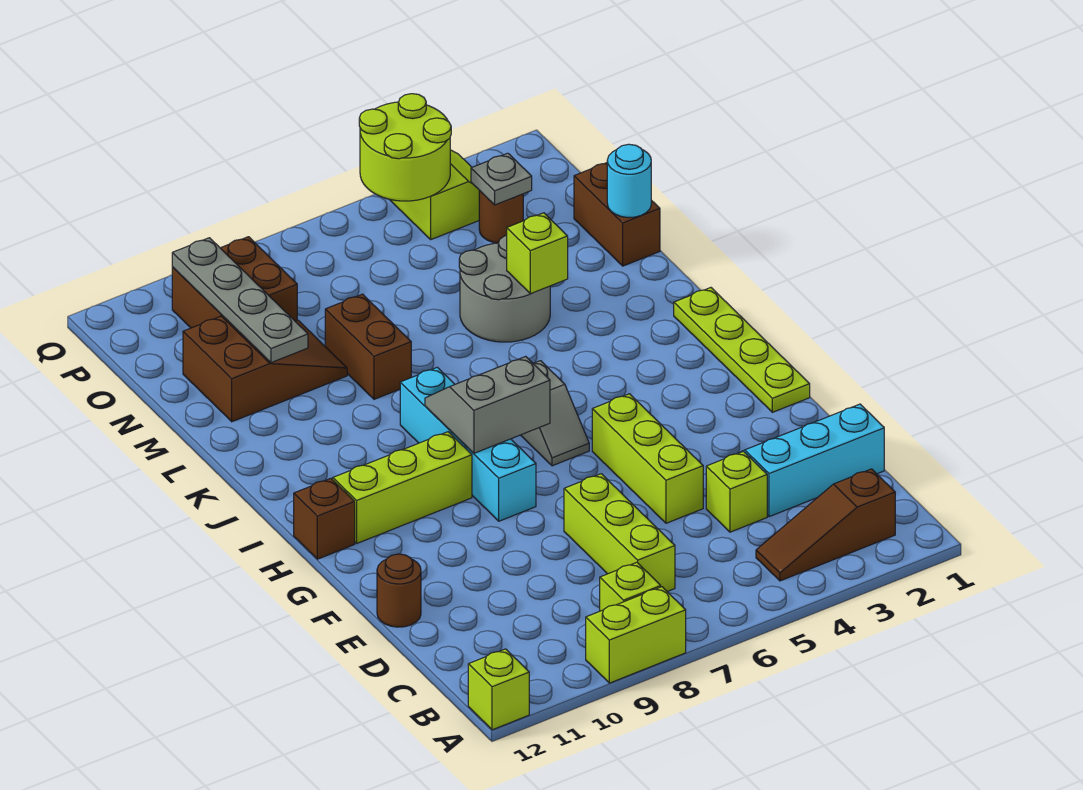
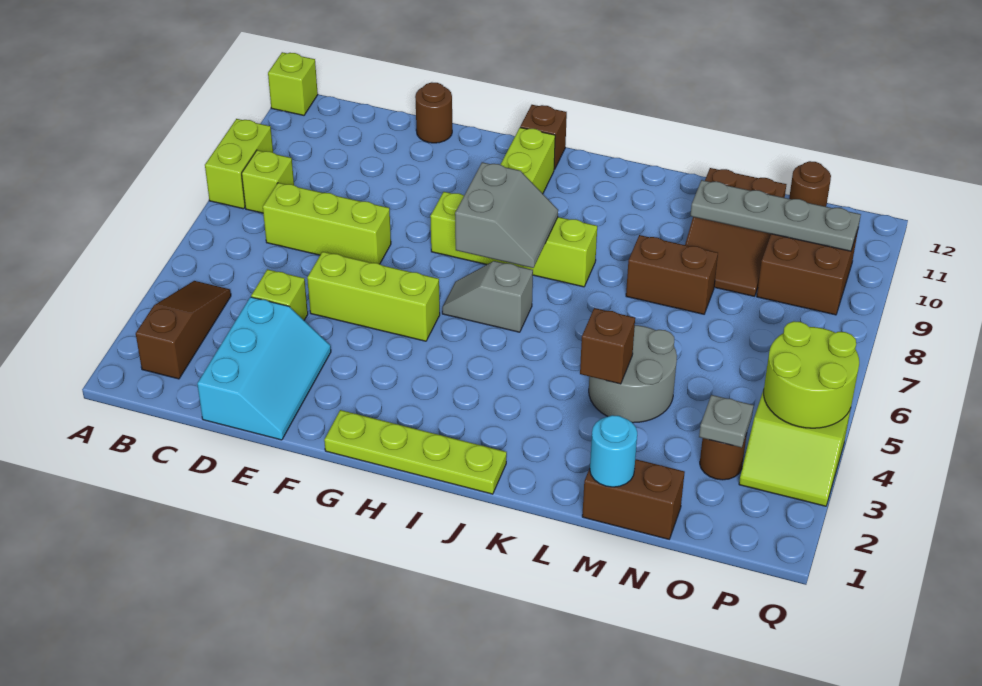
cyan 1x4 brick [400,367,536,521] -> lime 1x4 brick [430,192,597,287]
lime 1x1 brick [507,213,568,294] -> brown 1x1 brick [580,308,635,384]
none -> brown 1x1 round brick [789,161,831,207]

